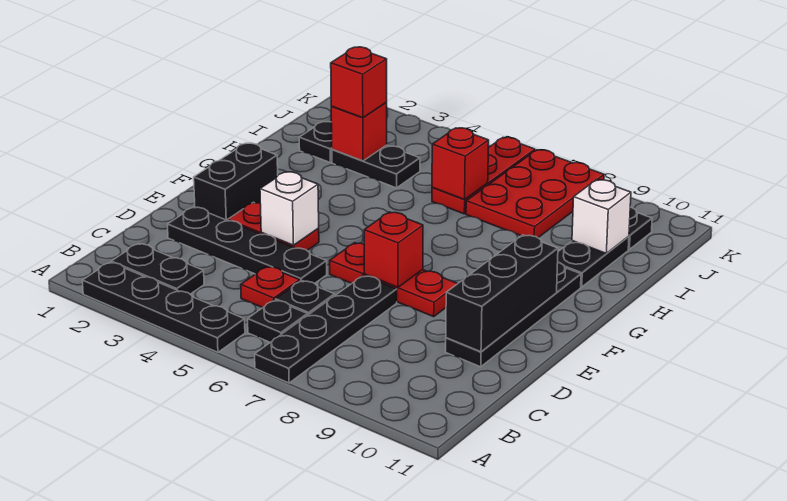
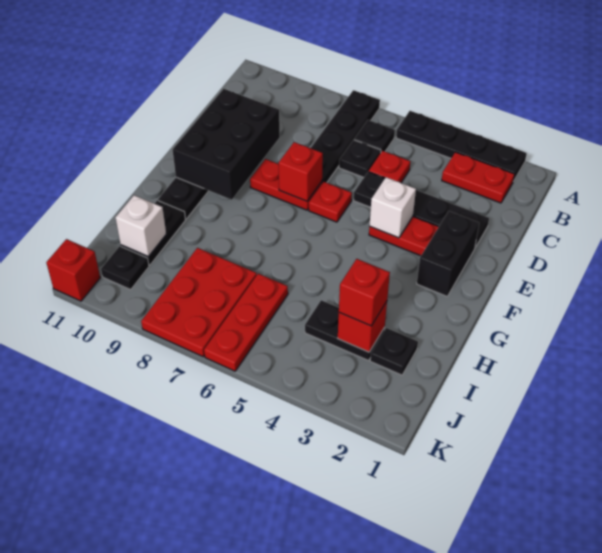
black 1x2 plate [111,243,204,294] -> red 1x2 plate [442,152,515,203]
black 1x3 brick [446,235,558,352] -> black 2x3 brick [173,89,280,200]
red 1x1 brick [432,128,489,199] -> red 1x1 brick moved to [46,239,100,301]

